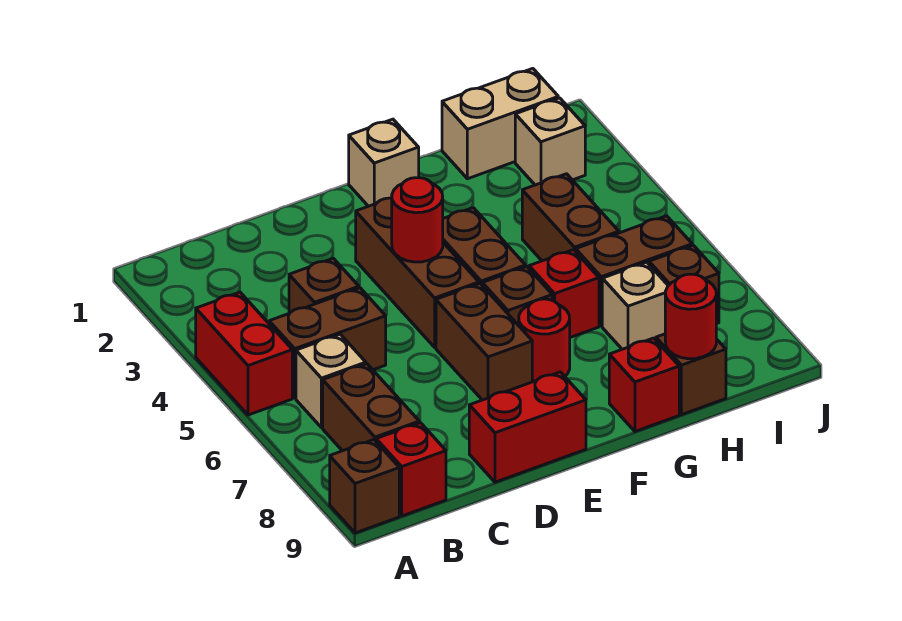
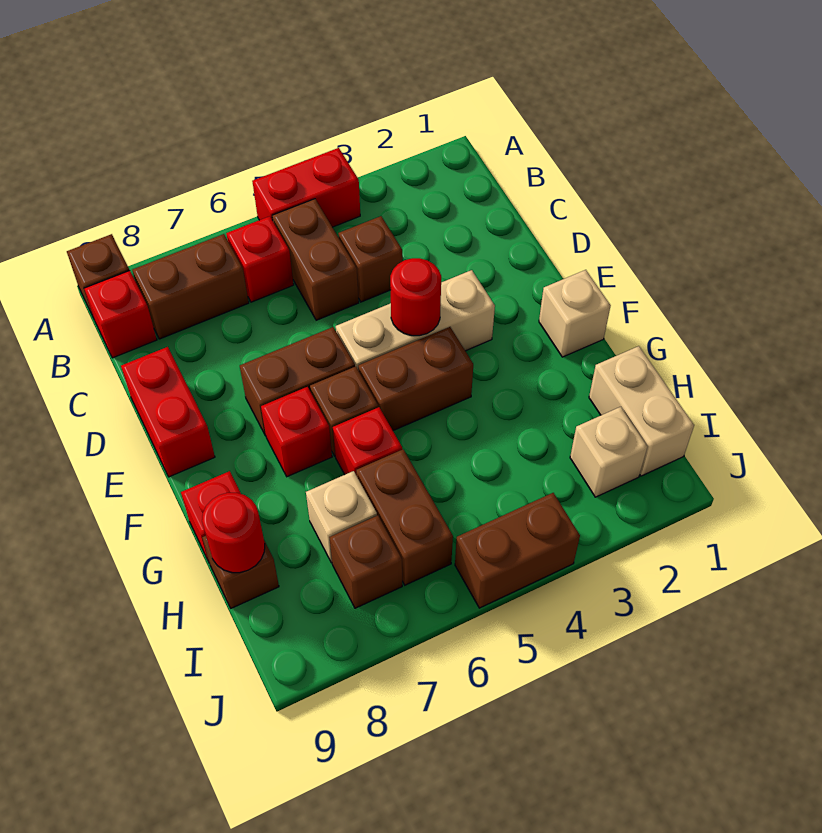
tan 1x1 brick [296,334,366,428] -> red 1x1 brick [226,216,294,302]
brown 1x3 brick [356,198,479,347] -> tan 1x3 brick [336,270,495,369]
red 1x1 round brick [519,299,570,382] -> red 1x1 brick [261,387,332,477]
brown 1x2 brick [522,174,619,261] -> brown 1x2 brick moved to [455,493,580,608]

